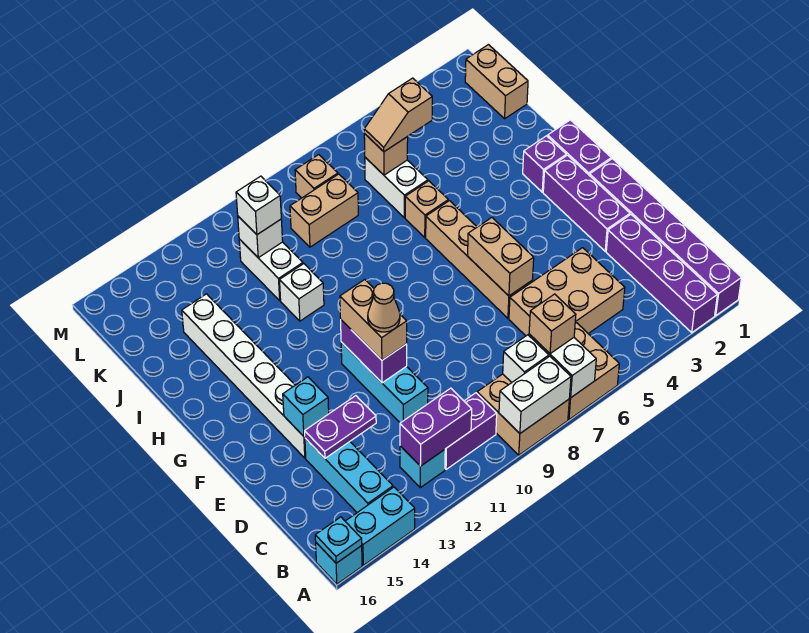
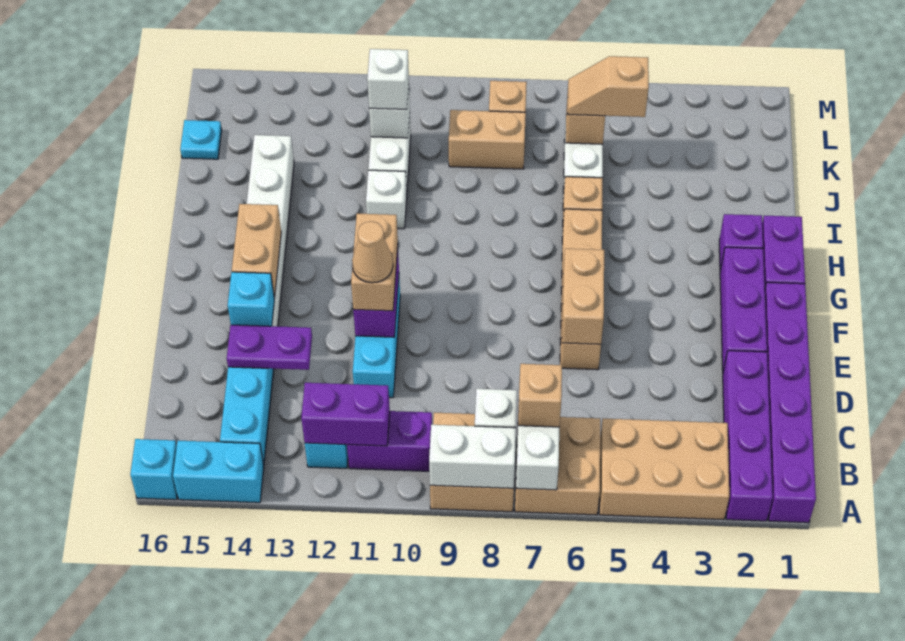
cyan 1x1 plate [315,517,362,563] -> cyan 1x1 plate moved to [180,120,222,159]
tan 2x3 brick [509,248,625,336] -> tan 2x3 brick moved to [599,419,729,520]
tan 1x2 brick [465,45,528,119] -> tan 1x2 brick moved to [232,204,281,298]

